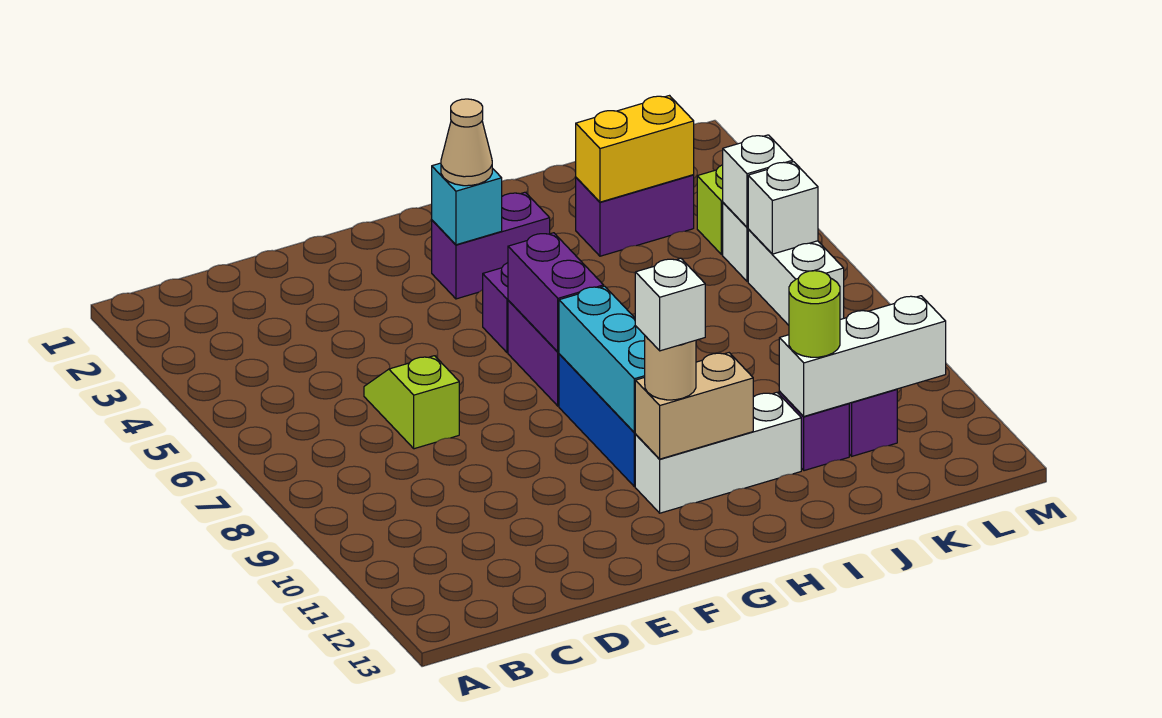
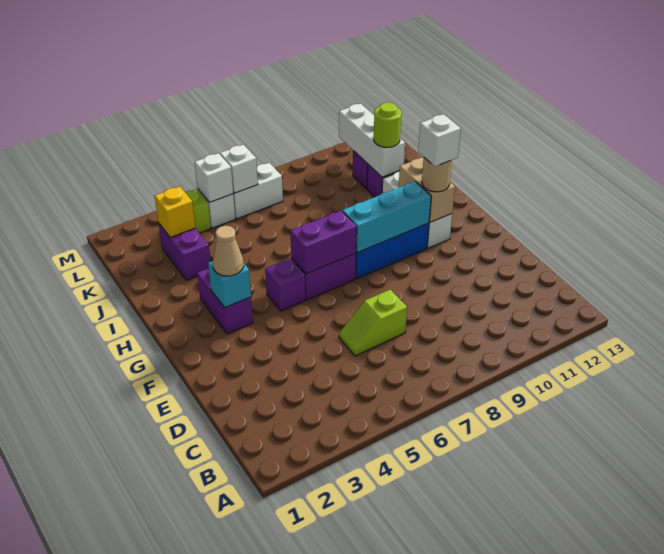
yellow 1x2 brick [576,96,694,202] -> yellow 1x1 brick [155,186,195,238]

